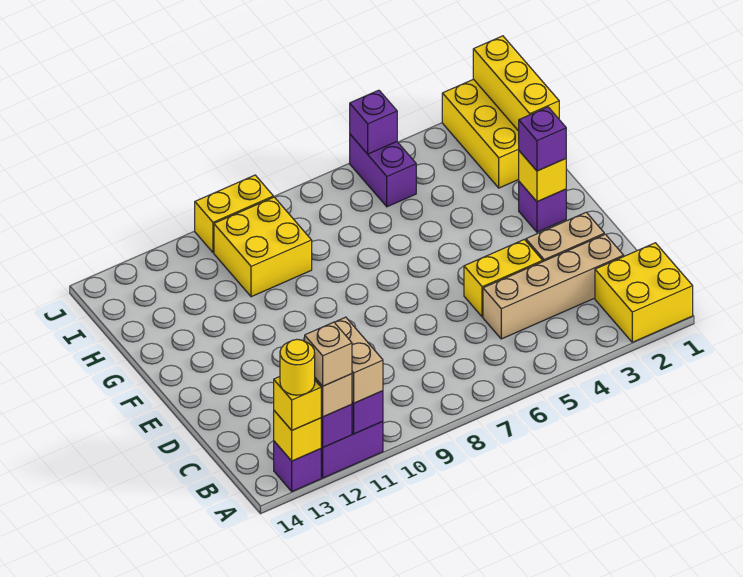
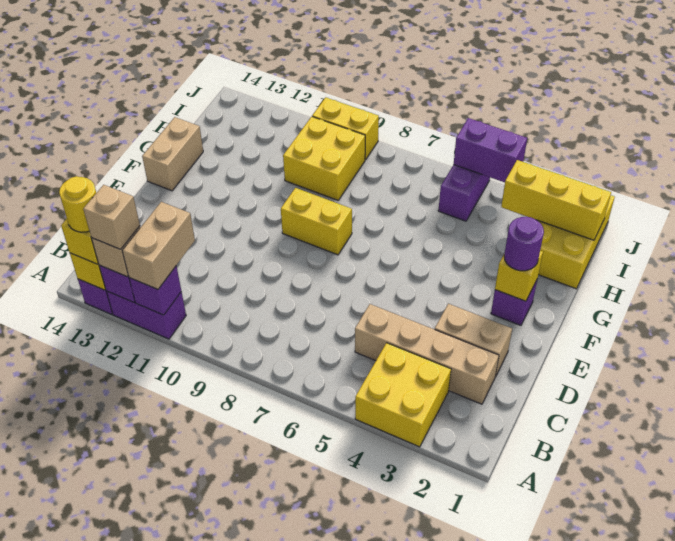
yellow 2x2 brick [595,243,693,342] -> yellow 2x2 brick moved to [355,343,451,447]
yellow 1x2 brick [464,239,543,317] -> yellow 1x2 brick moved to [281,188,352,255]
purple 1x1 brick [519,107,566,171] -> purple 1x1 round brick [504,217,544,271]
none -> tan 1x2 brick [142,117,203,191]
yellow 1x3 brick [473,36,559,131] -> yellow 1x3 brick turned to [501,160,611,240]
purple 1x1 brick [350,90,397,154] -> purple 1x2 brick [454,118,527,182]

